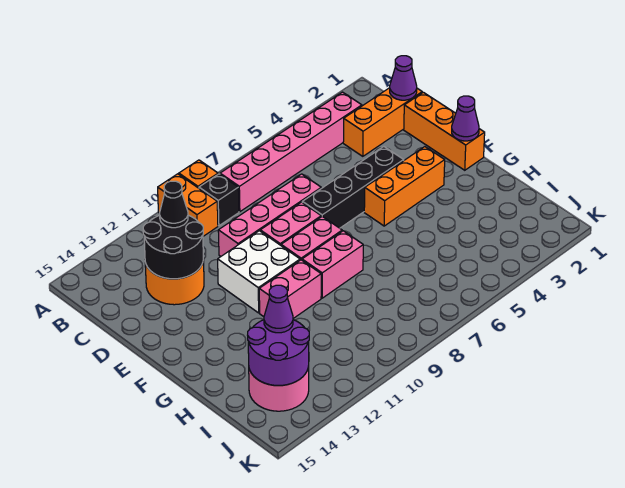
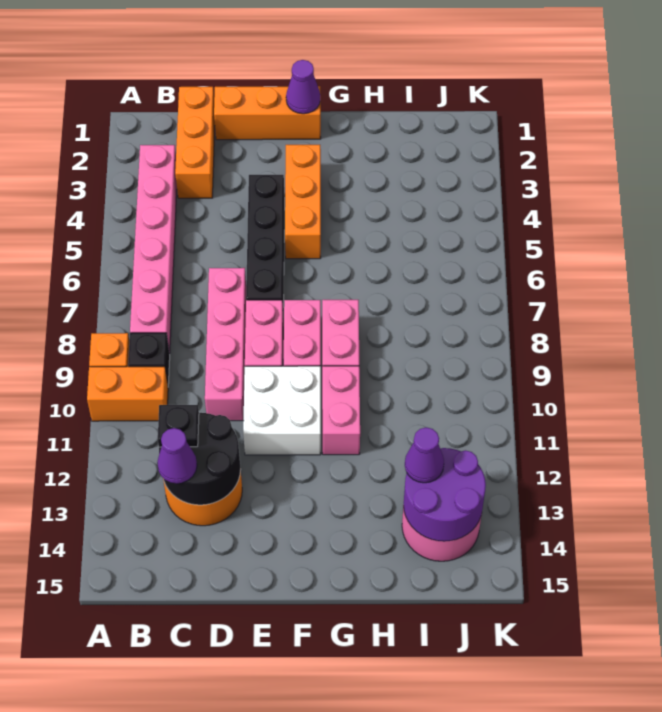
purple 1x1 cone [390,56,417,100] -> purple 1x1 cone moved to [157,428,197,483]
black 1x1 cone [160,181,188,228] -> black 1x1 plate [158,405,199,447]

